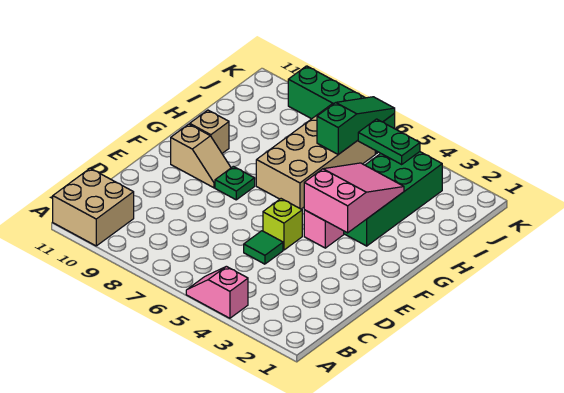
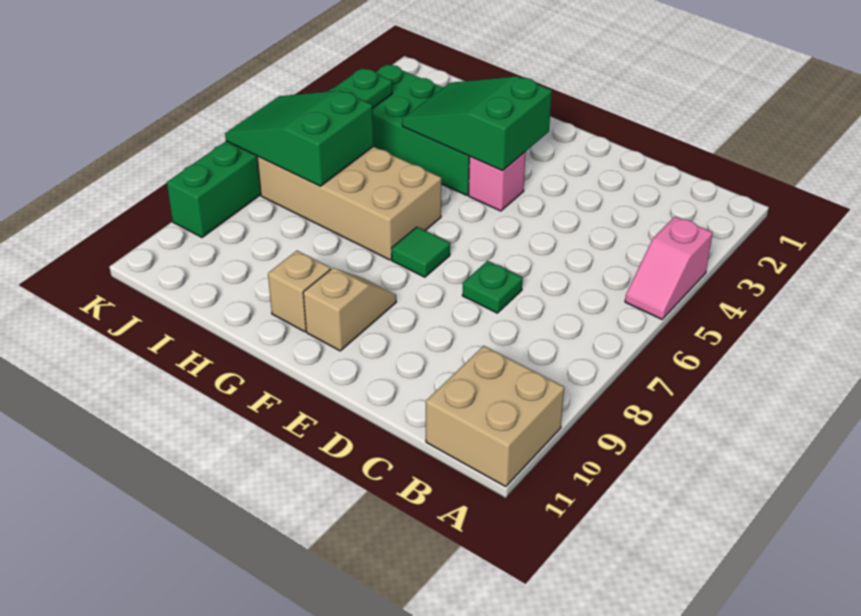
green 1x1 tile [244,231,283,264] -> green 1x1 tile moved to [392,227,450,277]
lime 1x1 brick [263,199,302,250] -> none
pink 2x3 slope [304,163,404,233] -> green 2x3 slope [402,76,552,171]
green 1x1 plate [215,166,255,200] -> green 1x1 plate moved to [462,261,523,313]
green 1x3 slope [317,97,395,154] -> green 2x3 slope [225,90,374,186]

